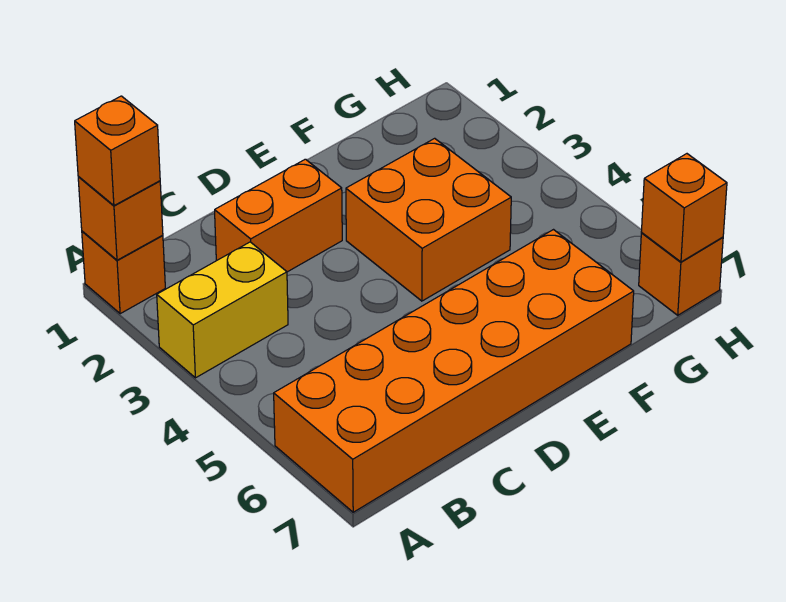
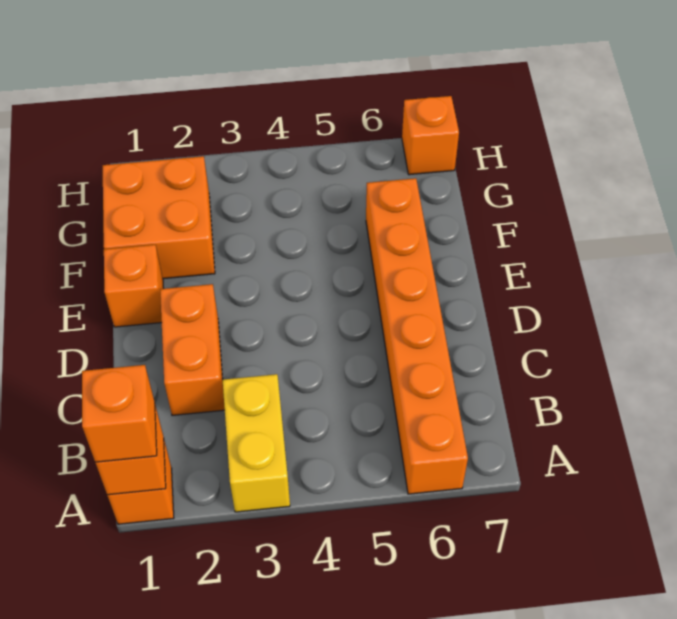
orange 2x6 brick [274,230,634,512] -> orange 1x6 brick [366,178,468,494]
orange 2x2 brick [346,138,511,301] -> orange 2x2 brick moved to [103,156,215,279]
orange 1x1 brick [641,154,727,262] -> orange 1x1 brick moved to [104,245,164,327]

